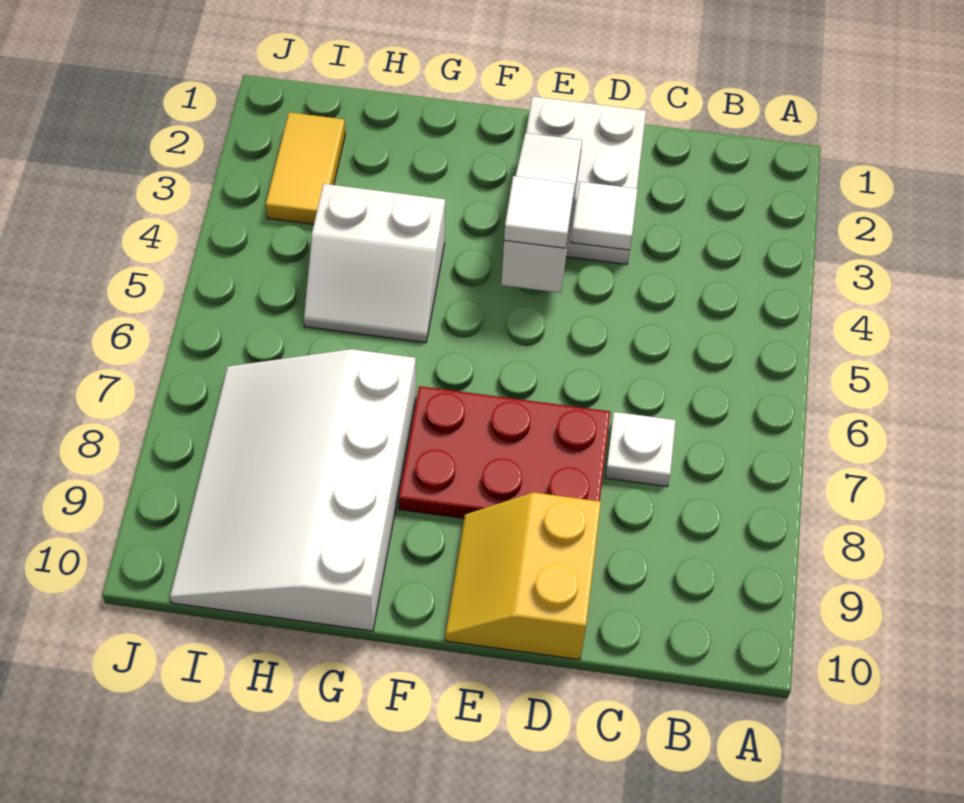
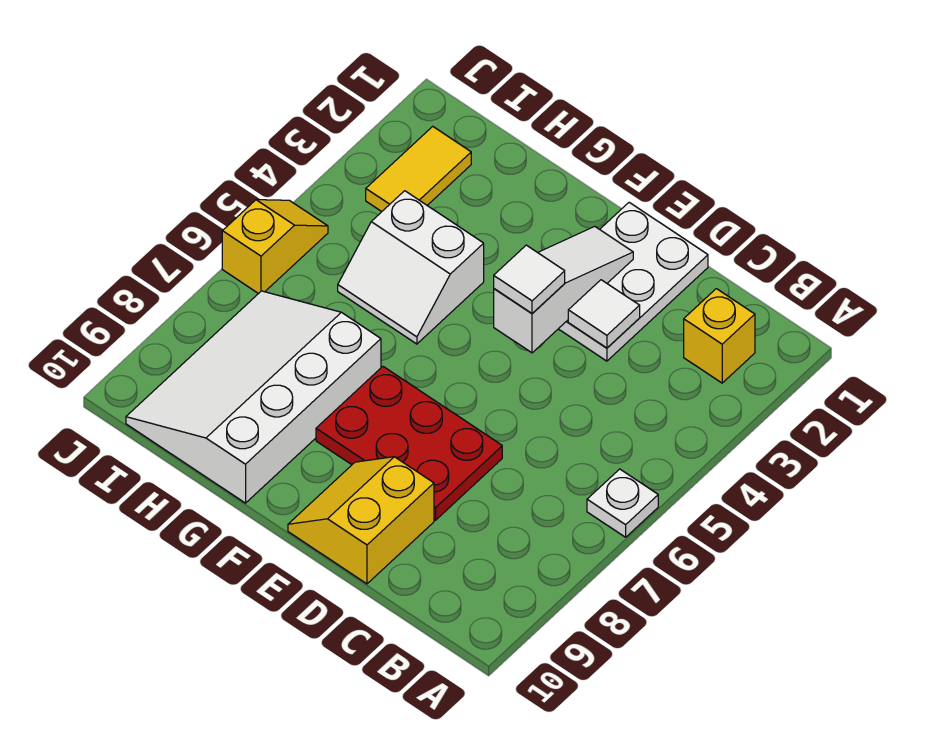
none -> yellow 1x1 brick [684,289,755,383]
white 1x1 plate [605,412,676,486] -> white 1x1 plate moved to [587,469,658,537]
none -> yellow 1x2 slope [222,200,328,294]

